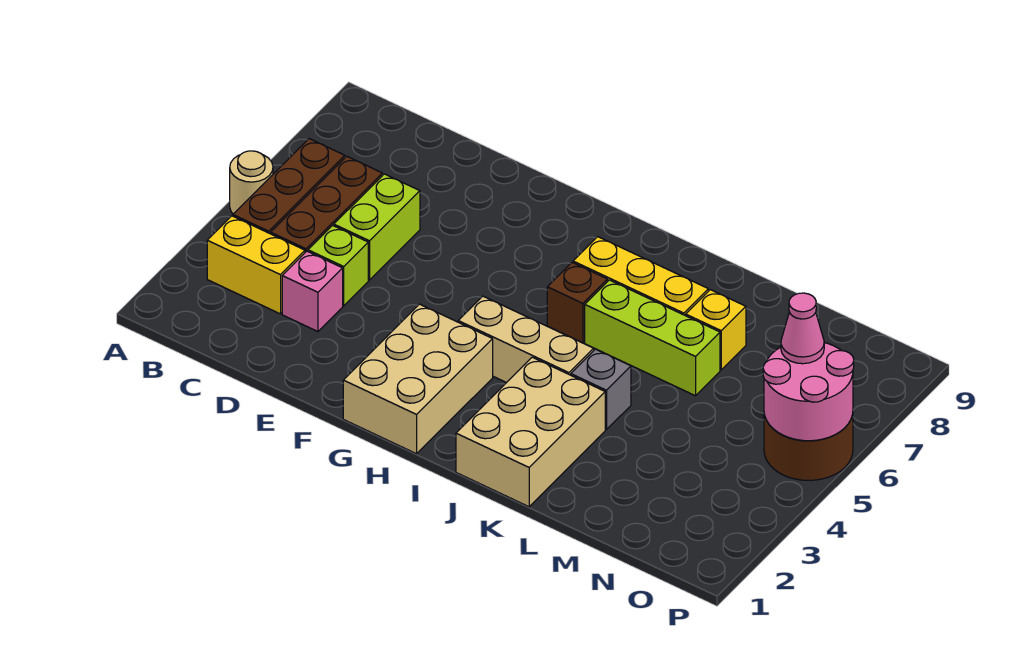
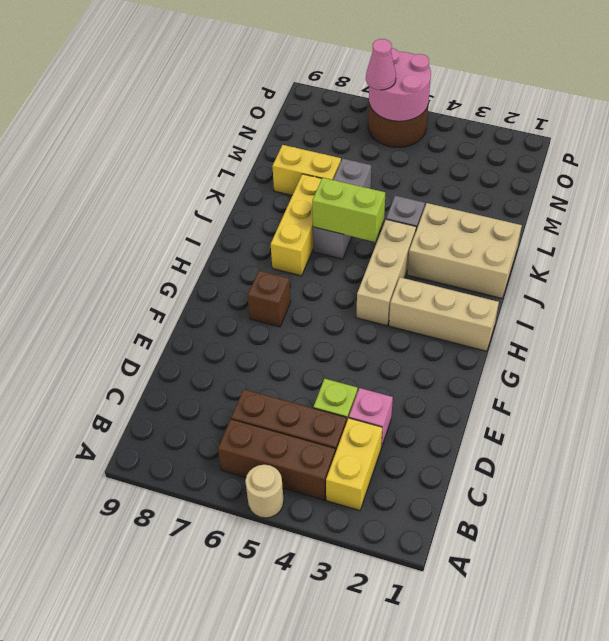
lime 1x2 brick [334,174,420,280] -> lime 1x2 brick moved to [312,178,385,242]
tan 2x3 brick [343,304,493,454] -> tan 1x3 brick [389,277,499,351]
brown 1x1 brick [547,263,608,343] -> brown 1x1 brick moved to [247,271,291,327]
lime 1x3 brick [585,280,720,396] -> grey 1x3 brick [313,159,371,259]
yellow 1x1 brick [686,290,746,370] -> yellow 1x2 brick [272,145,341,195]

